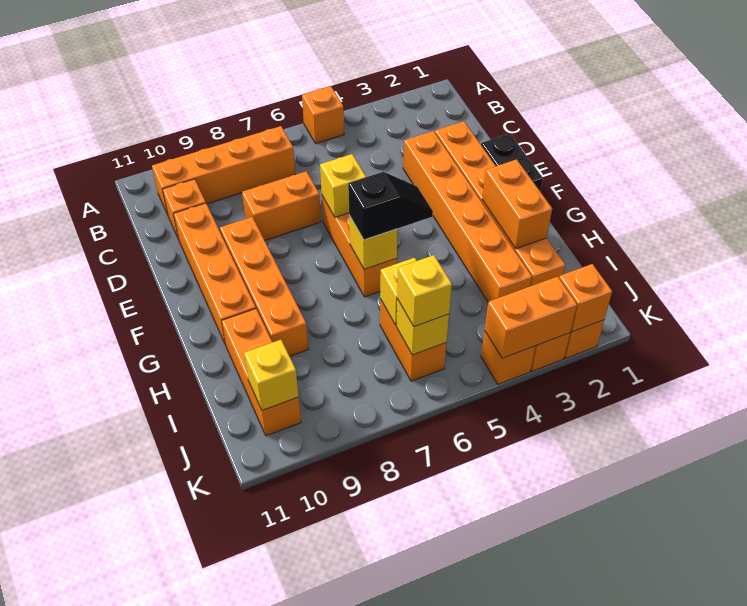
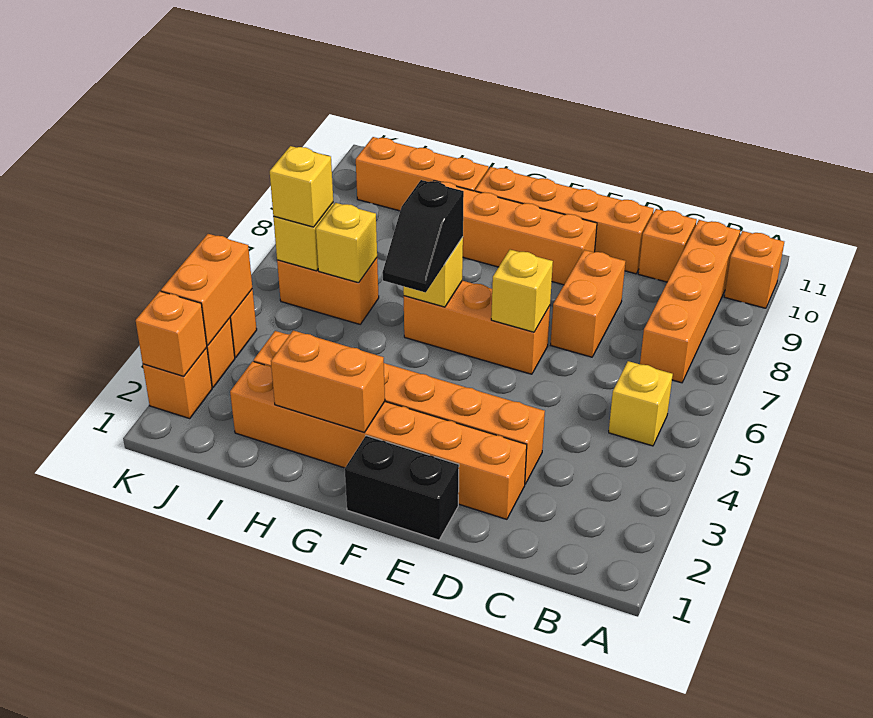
orange 1x1 brick [302,86,344,144] -> orange 1x1 brick moved to [724,231,784,308]
yellow 1x1 brick [244,340,299,410] -> yellow 1x1 brick moved to [609,361,673,446]

